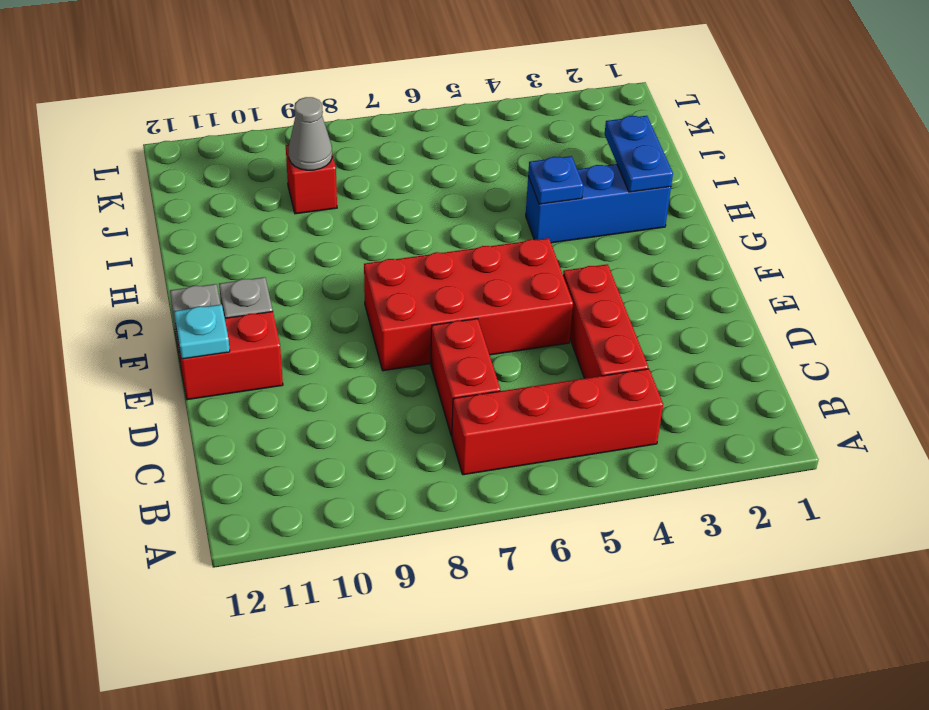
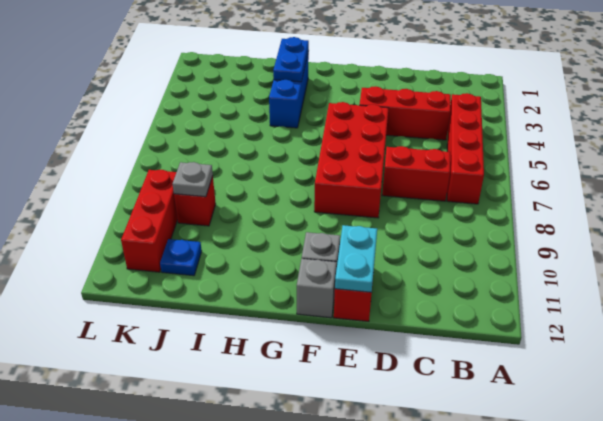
cyan 1x1 plate [174,304,230,359] -> cyan 1x2 plate [335,225,377,292]
blue 1x2 plate [605,116,673,192] -> blue 1x2 plate turned to [273,37,309,82]
blue 1x1 plate [528,156,583,204] -> blue 1x1 plate moved to [160,239,202,276]
grey 1x1 cone [289,97,332,170] -> grey 1x1 plate [173,162,213,197]
none -> red 1x3 brick [121,170,178,272]

